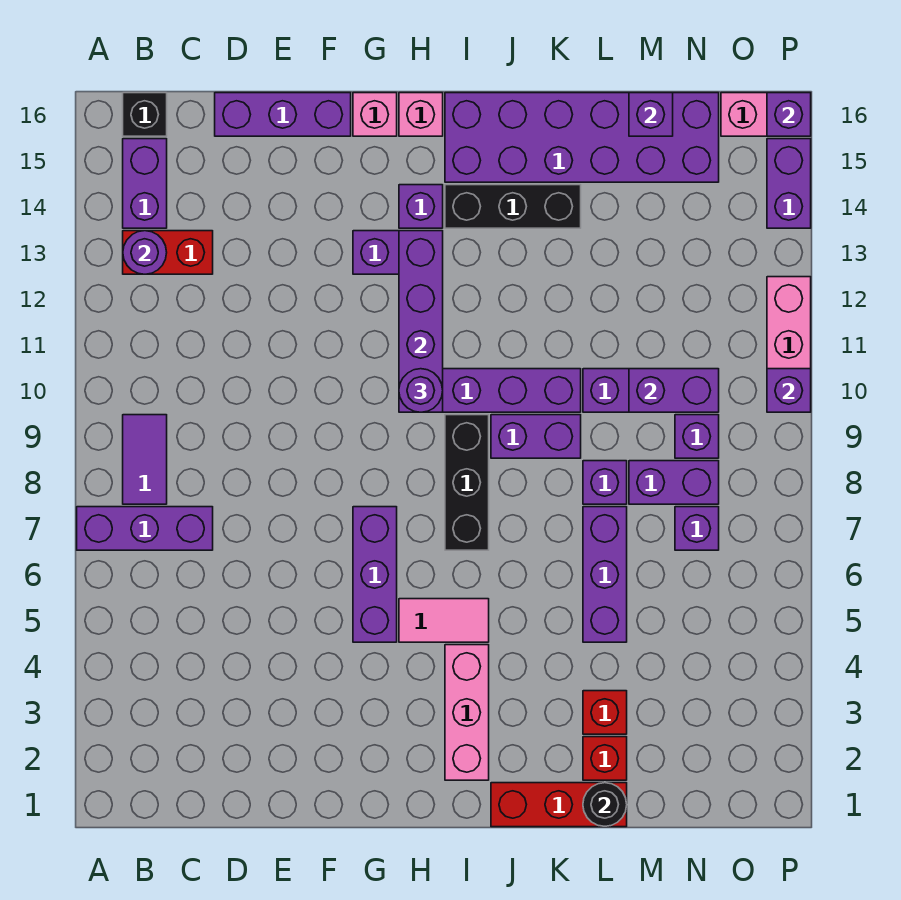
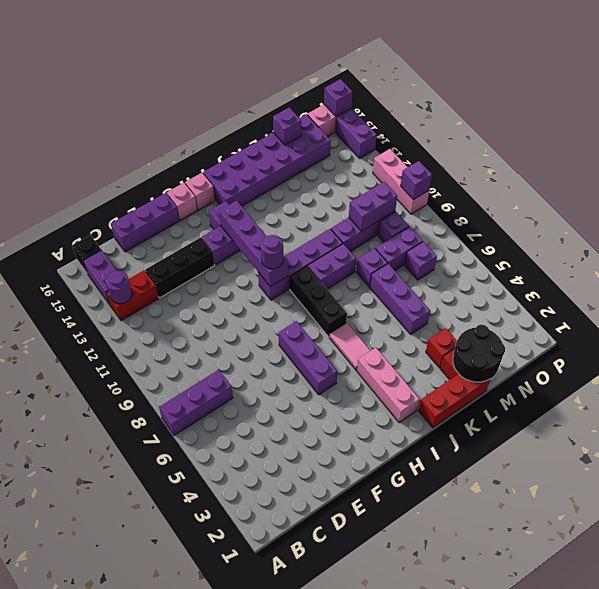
purple 1x2 tile [123,415,167,504] -> none
pink 1x2 tile [399,599,489,642] -> pink 1x2 tile turned to [329,323,370,370]
black 1x3 brick [445,185,581,228] -> black 1x3 brick moved to [145,237,214,298]
black 1x1 round brick [583,783,627,826] -> black 2x2 round brick [453,325,505,382]

